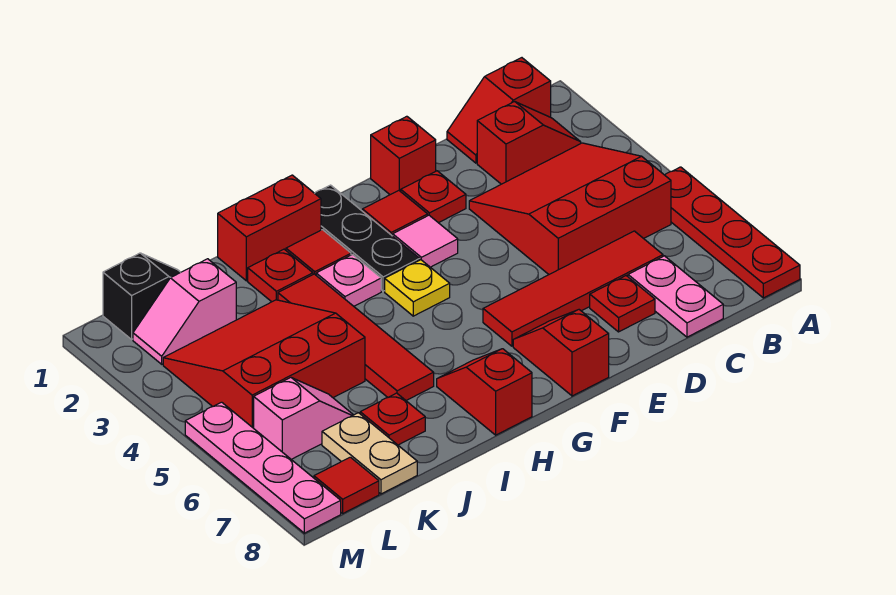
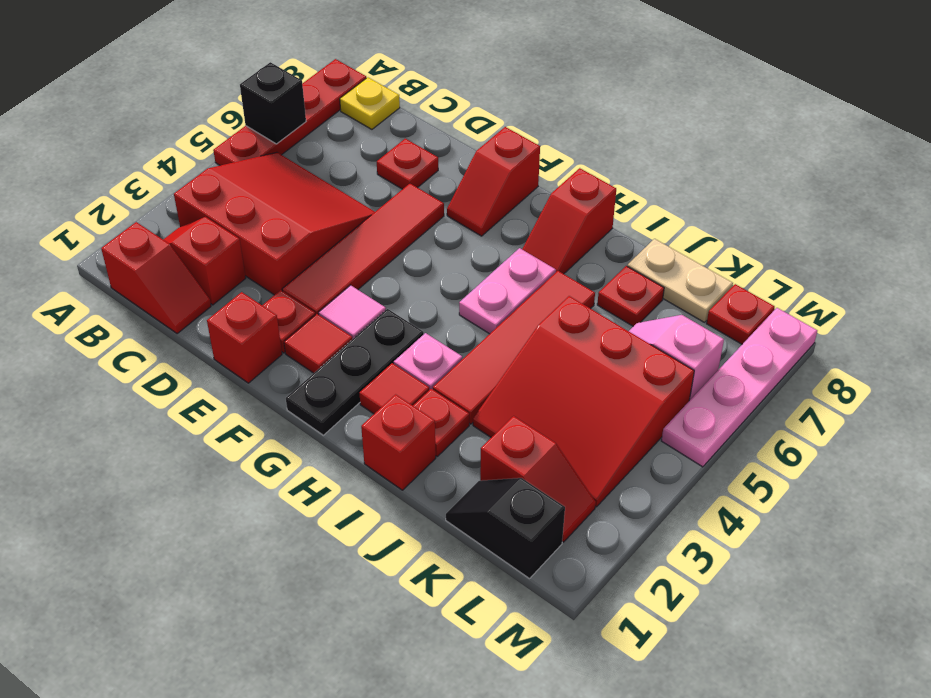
none -> black 1x1 brick [240,62,306,144]
red 3x3 slope [469,143,671,274] -> red 3x3 slope turned to [174,152,375,295]
red 1x4 tile [483,231,663,346] -> red 1x4 tile turned to [282,184,444,315]
pink 1x2 plate [628,256,723,337] -> pink 1x2 plate moved to [459,248,556,334]
yellow 1x1 plate [385,260,450,316] -> yellow 1x1 plate moved to [340,77,400,129]
red 1x2 brick [218,175,321,281] -> red 1x1 brick [361,394,436,490]
pink 1x2 slope [133,259,236,364] -> red 1x2 slope [480,416,596,542]
tan 1x2 plate [322,413,417,494] -> tan 1x2 plate turned to [627,239,733,322]
red 1x1 tile [314,457,379,513] -> red 1x1 plate [706,284,775,344]

